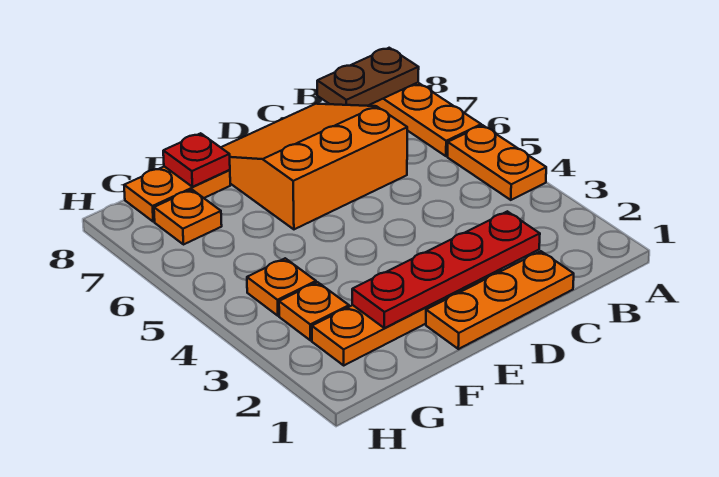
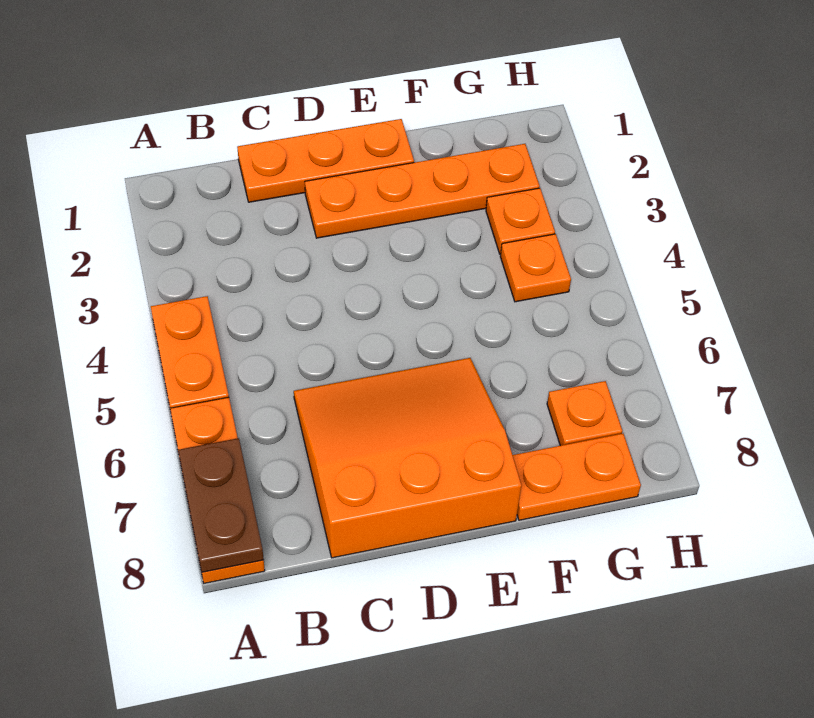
brown 1x2 plate [317,48,419,106] -> brown 1x2 plate turned to [178,438,264,572]
red 1x4 plate [352,211,540,328] -> none
orange 3x3 slope [221,104,407,229] -> orange 3x3 slope turned to [294,358,521,558]
red 1x1 plate [163,133,230,187] -> none

